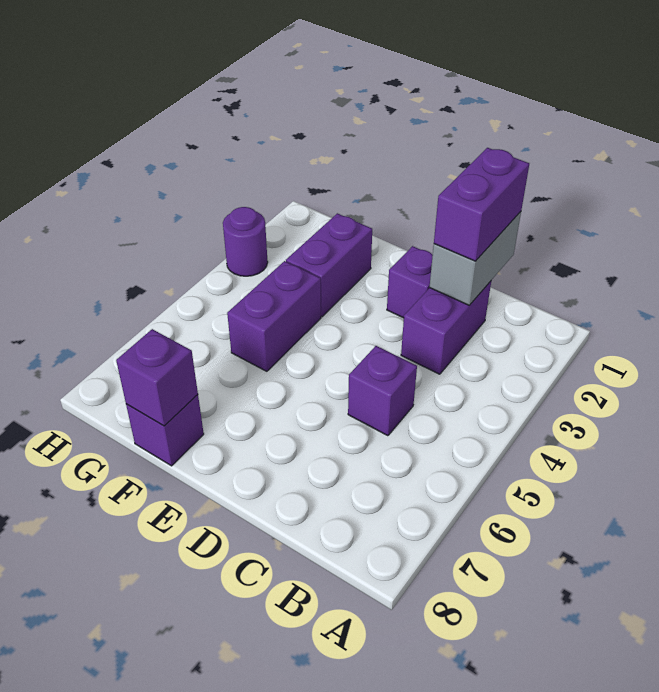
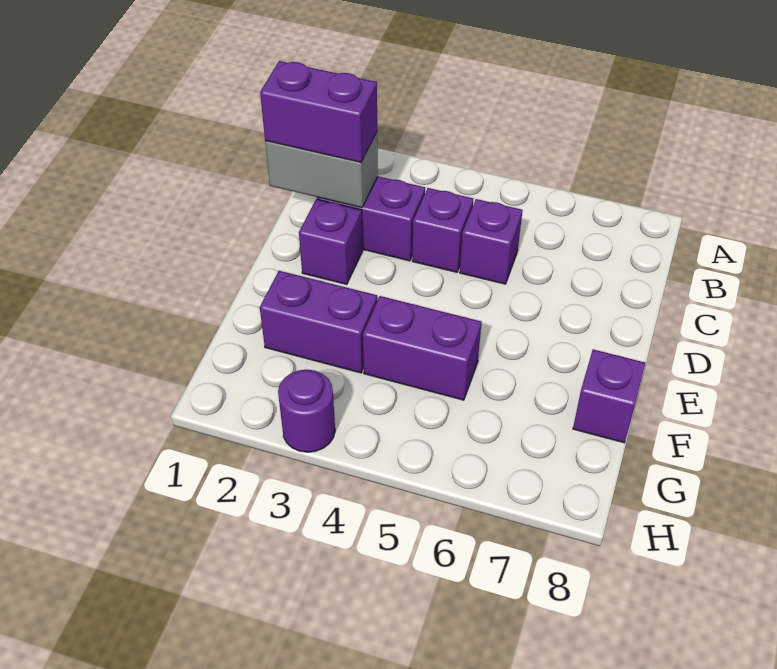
purple 1x1 brick [116,329,198,426] -> purple 1x1 brick moved to [412,188,474,272]

